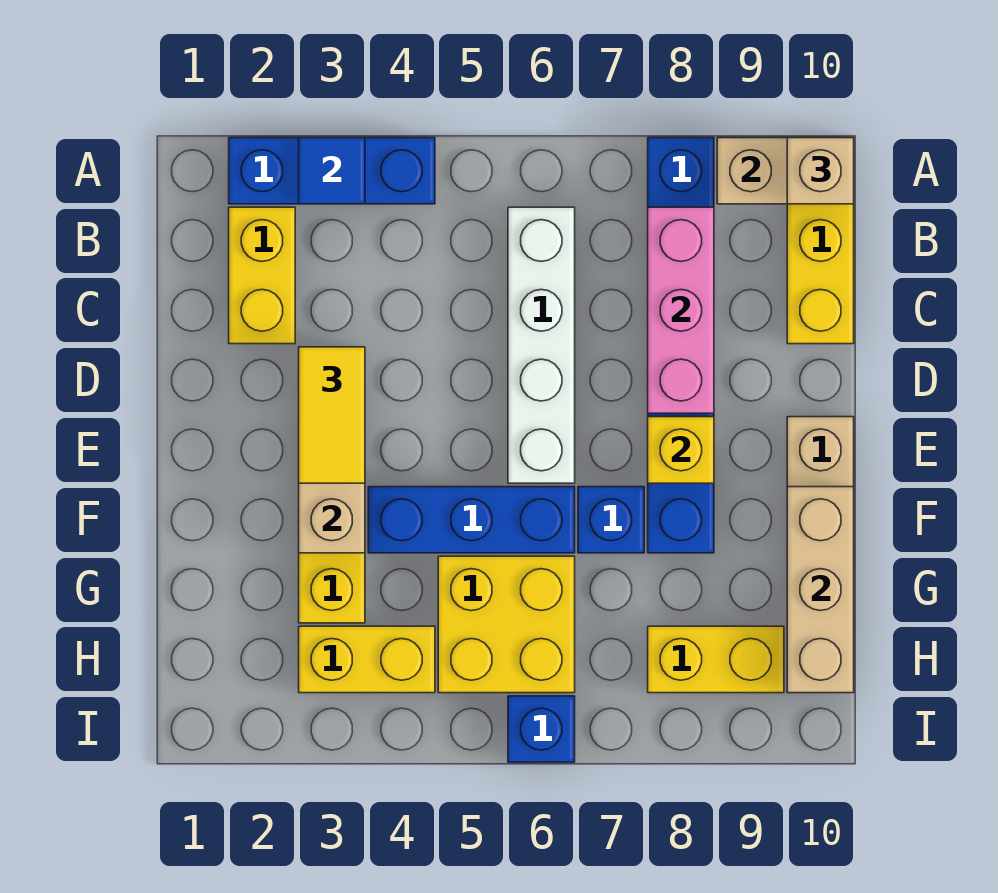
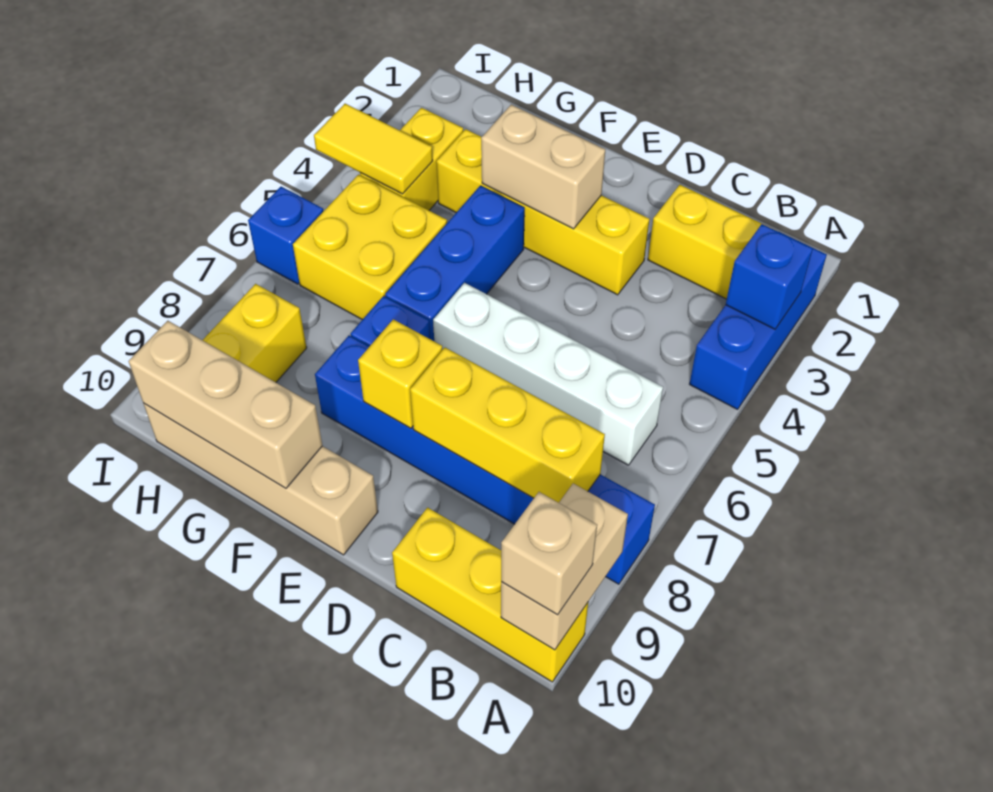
blue 1x1 tile [299,138,365,204] -> blue 1x1 brick [726,224,813,329]
pink 1x3 brick [648,207,714,413] -> yellow 1x3 brick [410,348,605,503]
yellow 1x2 tile [299,347,365,483] -> yellow 1x2 tile moved to [314,104,433,194]

